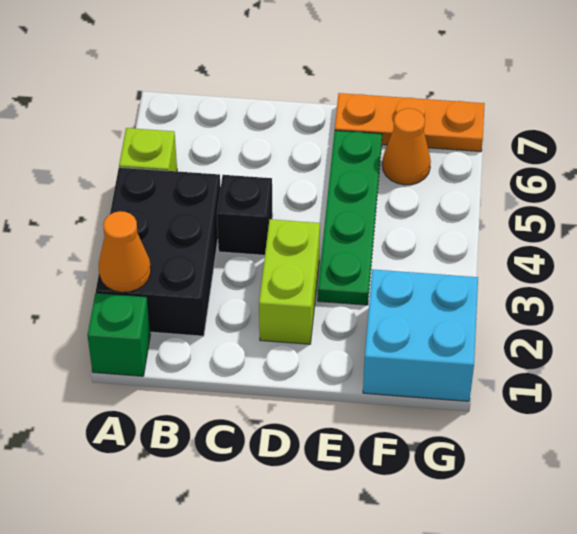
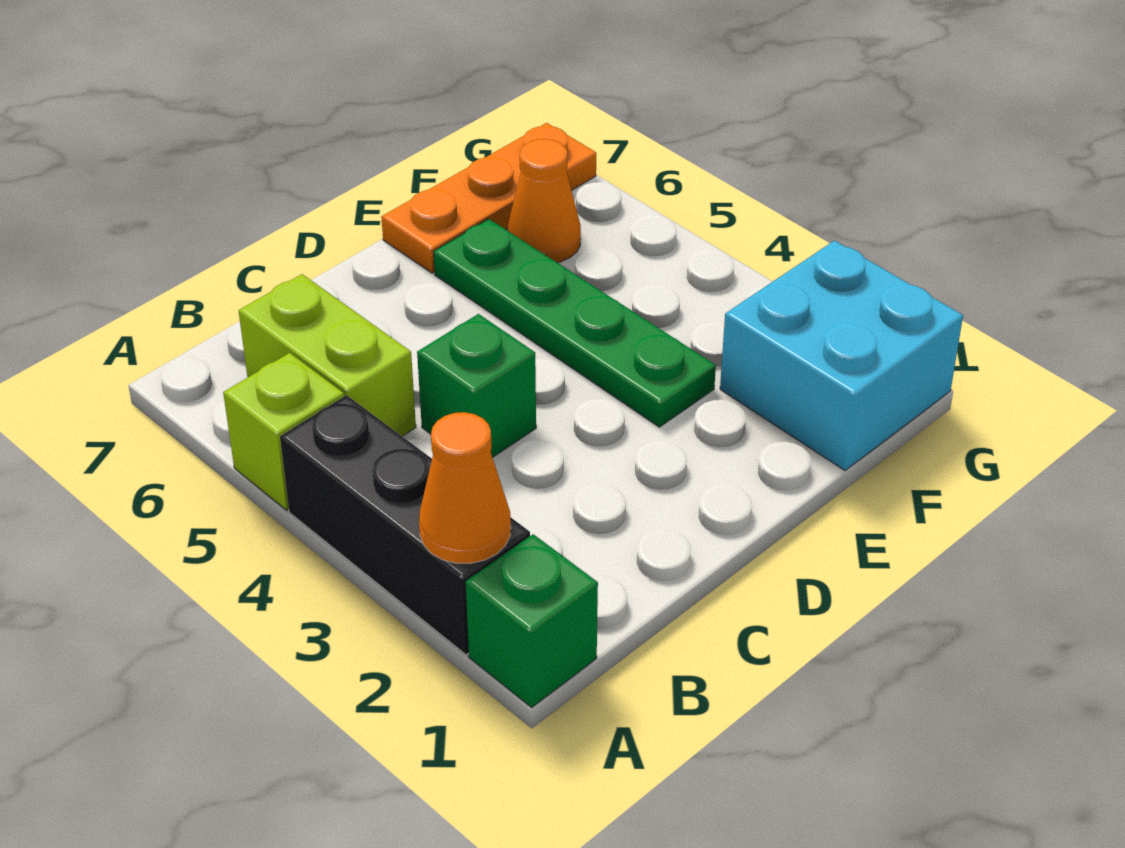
black 2x3 brick [96,167,221,336] -> black 1x3 brick [280,395,530,655]
black 1x1 brick [217,175,273,255] -> green 1x1 brick [417,314,536,458]
lime 1x2 brick [259,219,320,344] -> lime 1x2 brick moved to [239,274,416,436]

